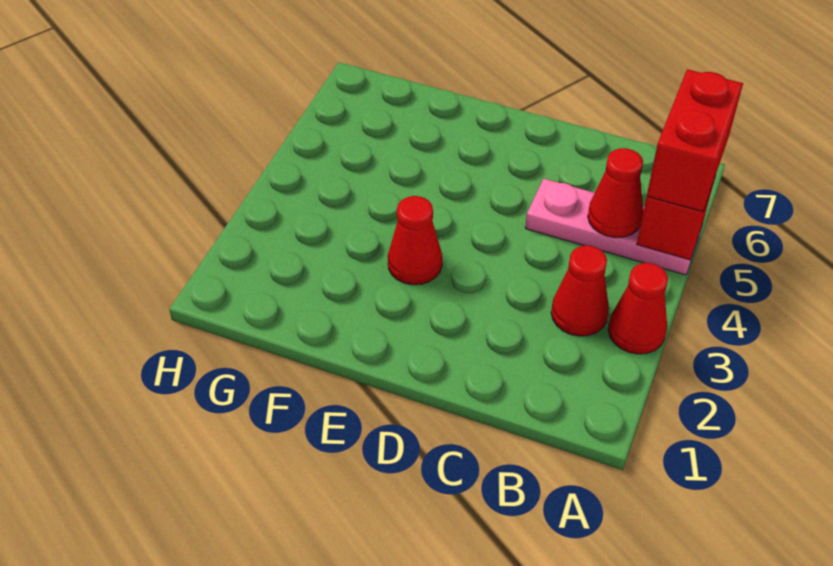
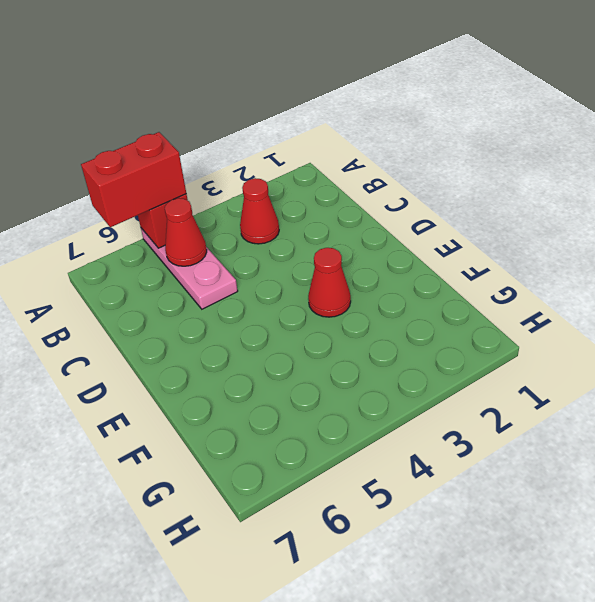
red 1x1 cone [608,263,668,354] -> none

